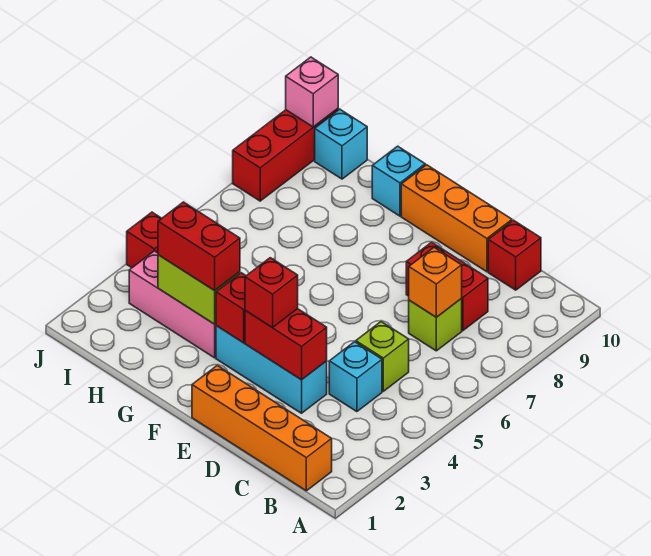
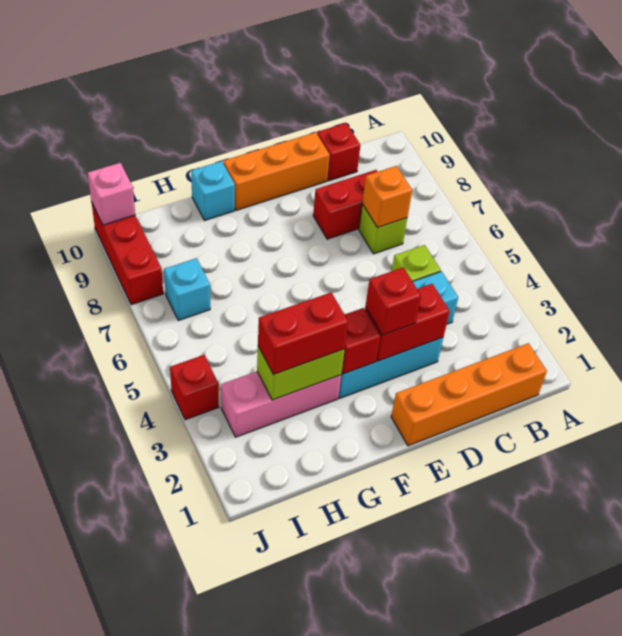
cyan 1x1 brick [315,109,367,179] -> cyan 1x1 brick moved to [164,258,210,320]

